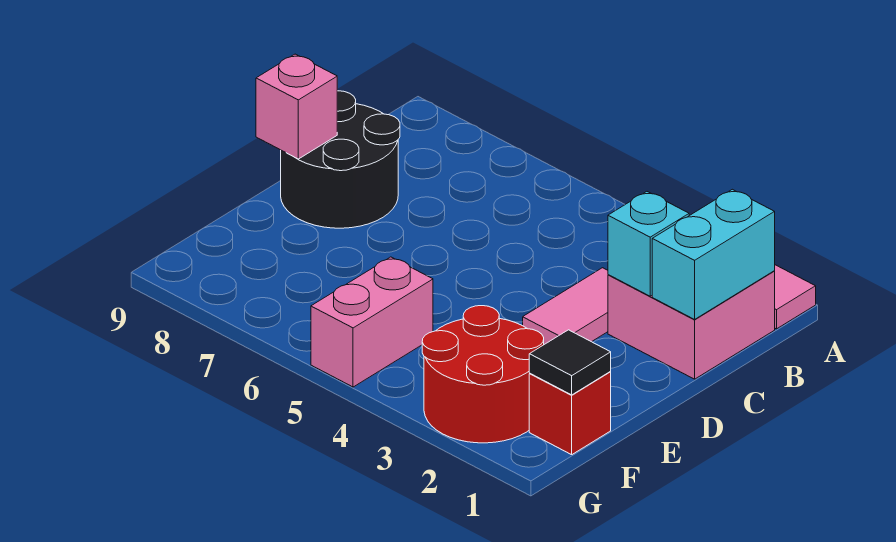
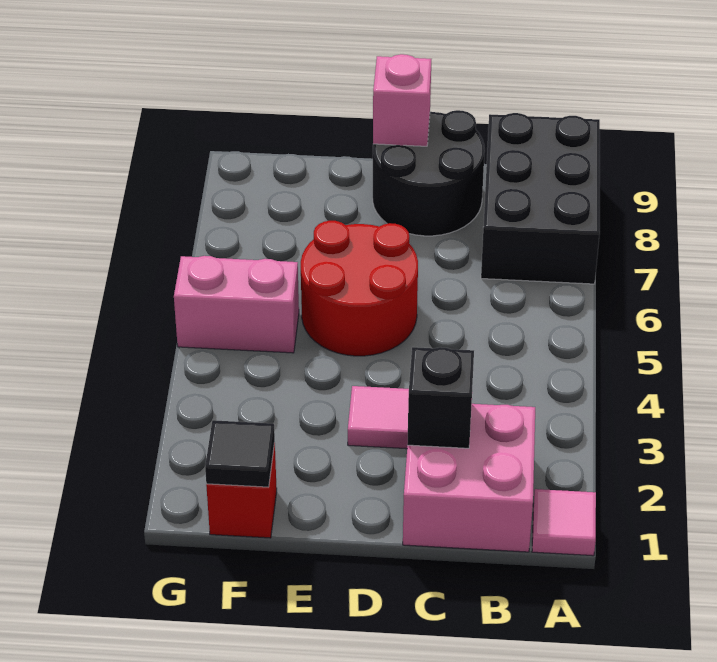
none -> black 2x3 brick [481,113,600,284]
cyan 1x2 brick [652,189,775,319] -> none
cyan 1x1 brick [608,192,689,296] -> black 1x1 brick [407,347,474,448]
red 2x2 round brick [422,306,544,443] -> red 2x2 round brick moved to [301,221,418,356]

